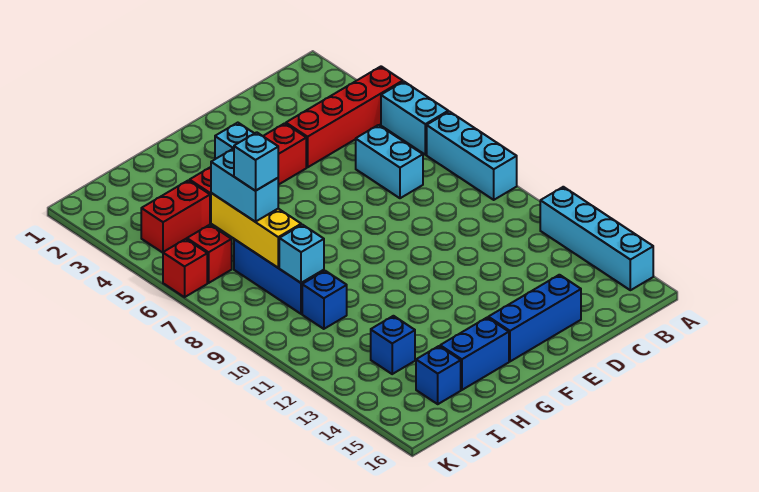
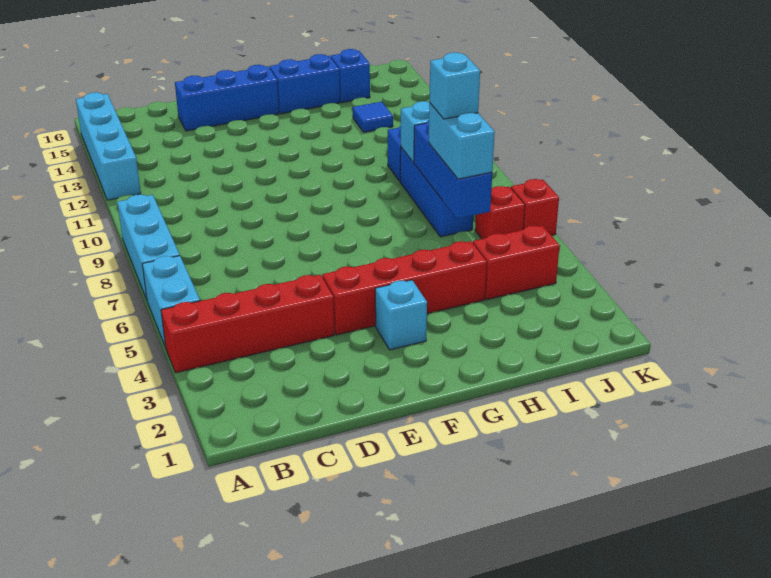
cyan 1x2 brick [356,125,423,198] -> none
yellow 1x3 brick [211,193,301,268] -> blue 1x3 brick [414,120,492,219]
blue 1x1 brick [371,316,415,374] -> blue 1x1 tile [353,102,393,132]

